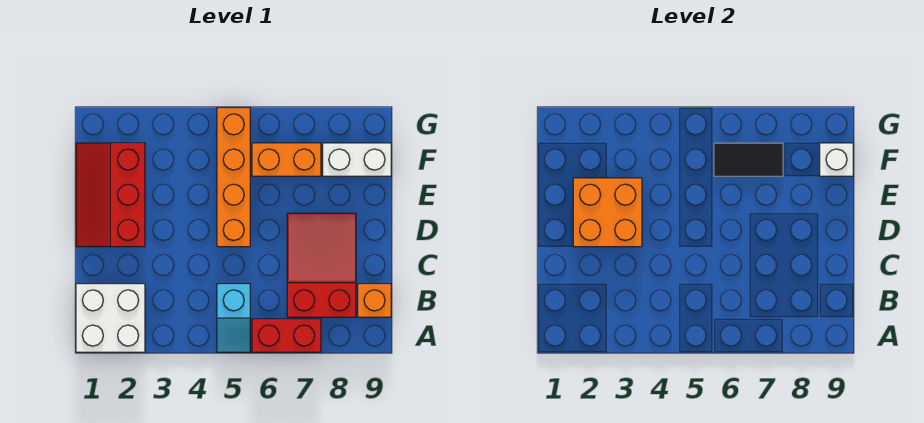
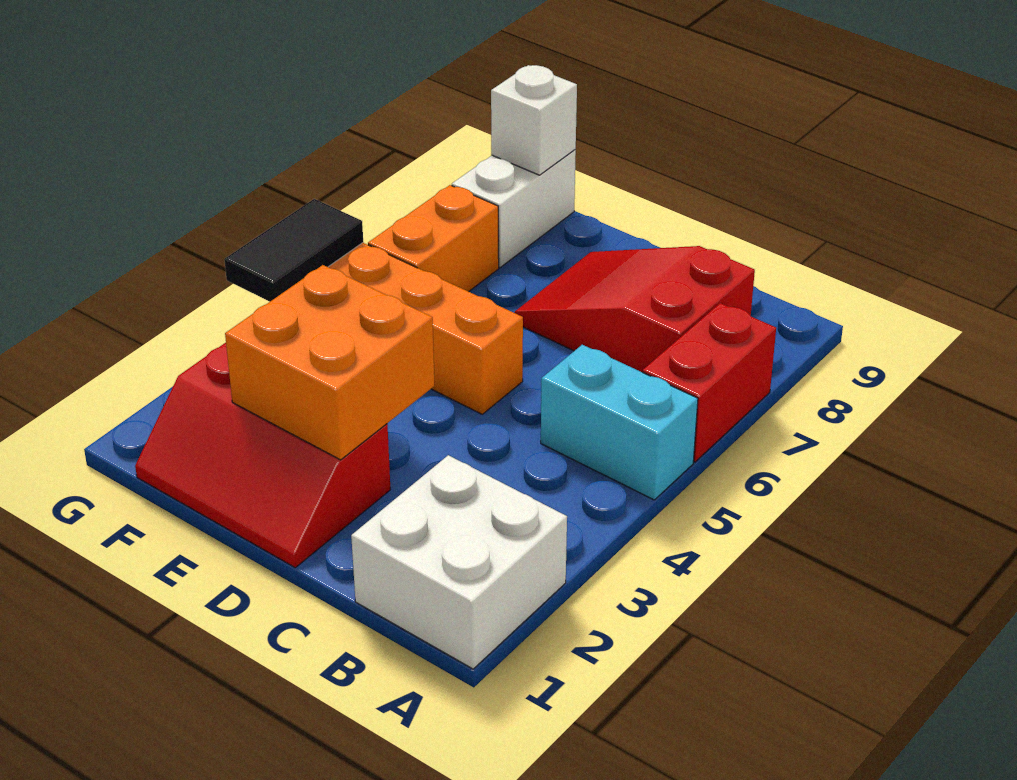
cyan 1x2 slope [217,284,250,352] -> cyan 1x2 brick [541,345,698,500]
orange 1x1 brick [358,284,391,317] -> none
black 1x2 tile [714,143,783,176] -> black 1x2 tile moved to [224,199,363,302]

